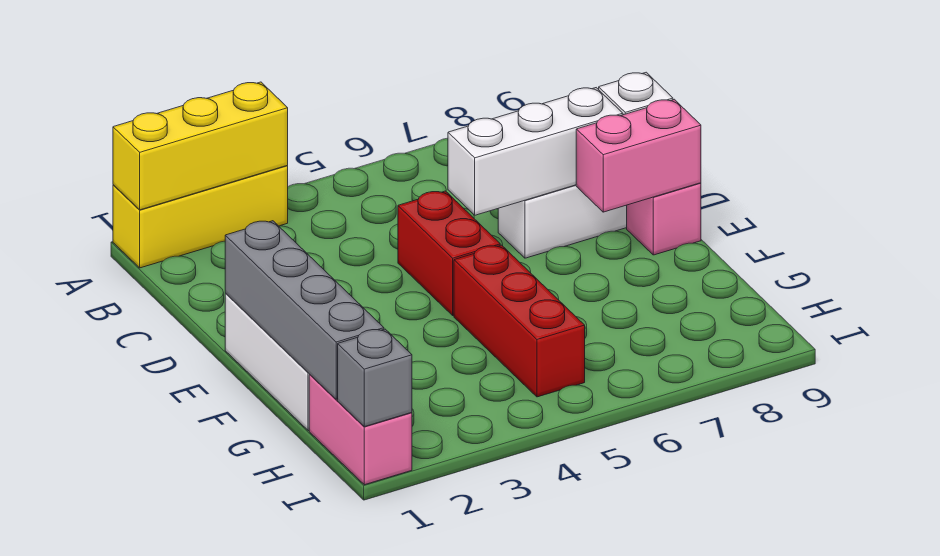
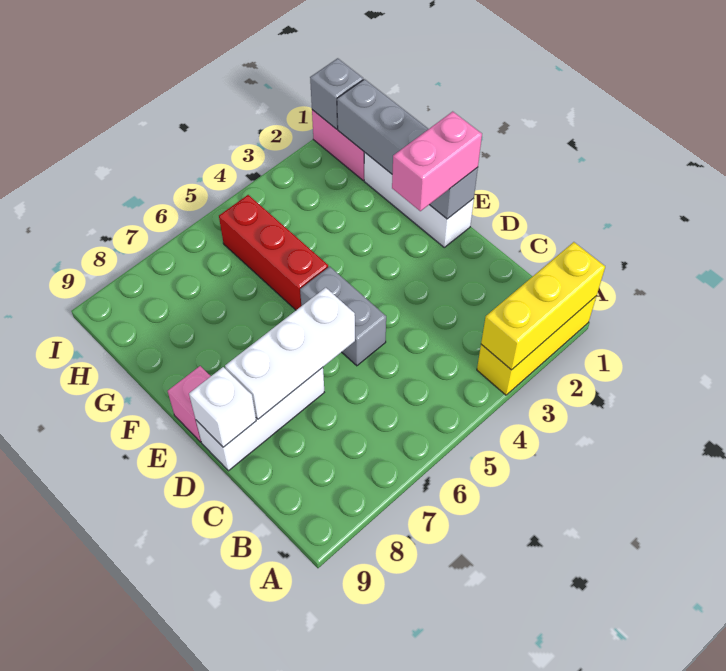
red 1x2 brick [398,191,500,316] -> grey 1x2 brick [300,267,386,366]
pink 1x2 brick [576,99,701,212] -> pink 1x2 brick moved to [392,111,482,211]

